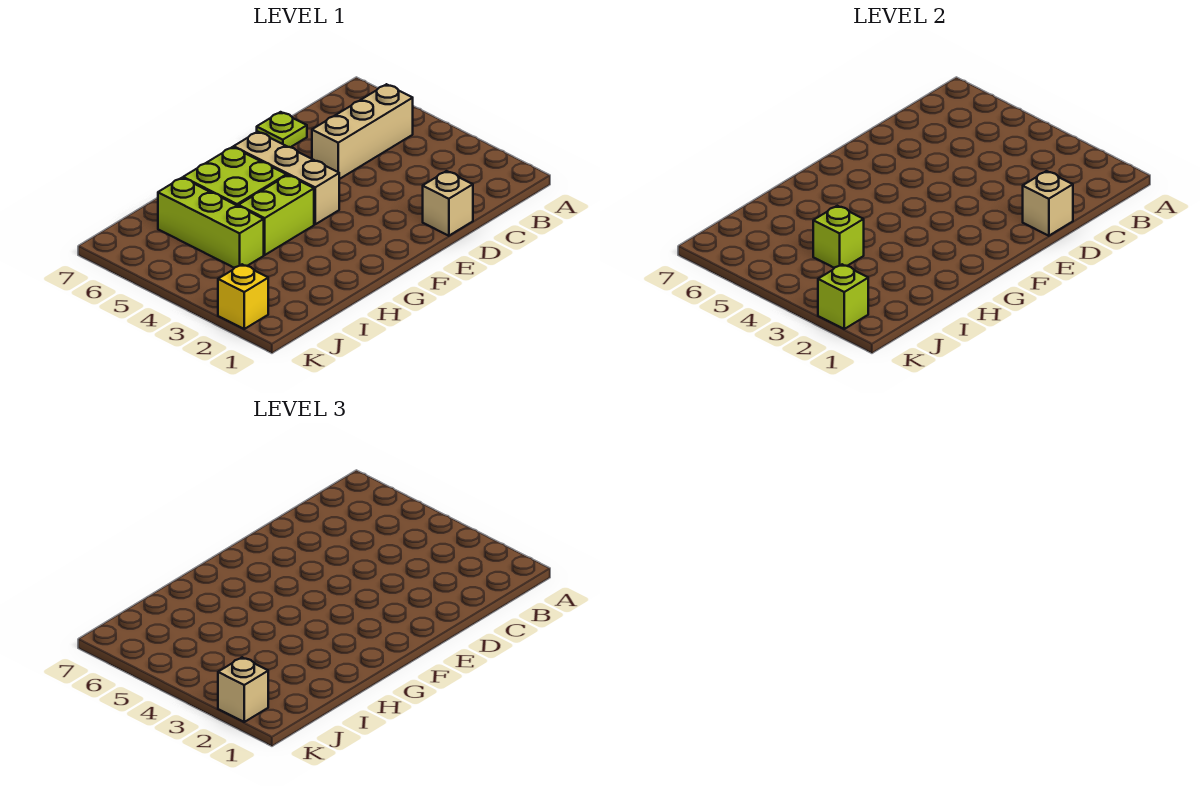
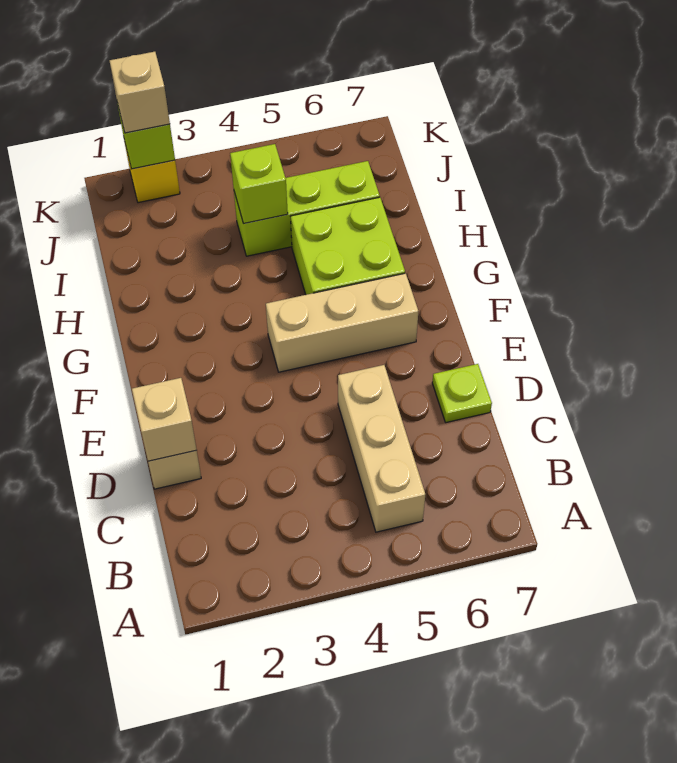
lime 1x2 brick [238,175,314,255] -> none

